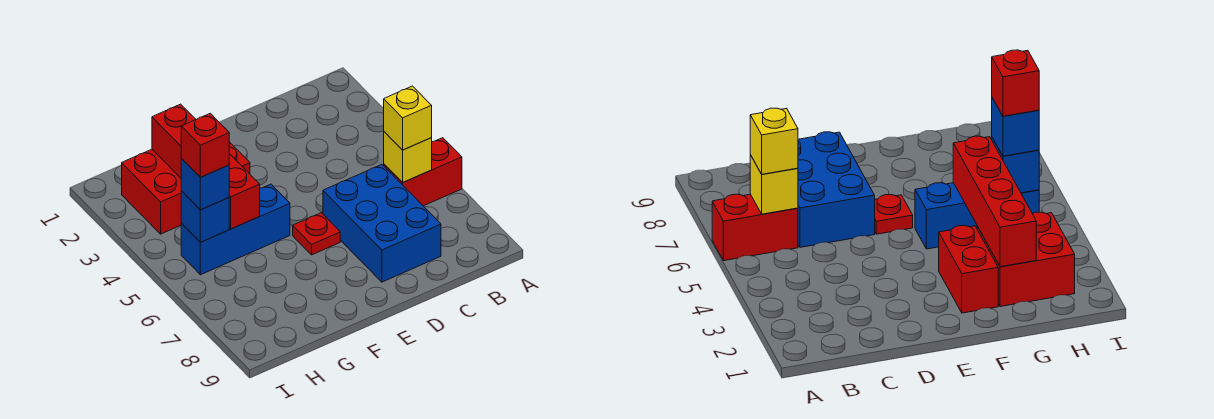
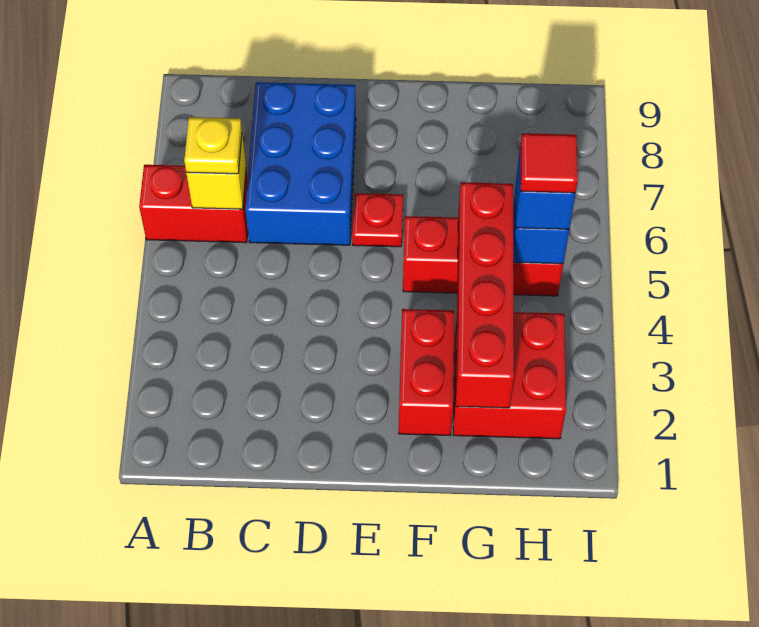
yellow 1x1 brick [384,86,432,150] -> yellow 1x1 plate [184,117,242,174]
blue 1x3 brick [181,184,290,275] -> red 1x3 brick [403,216,563,296]
red 1x1 brick [181,113,229,177] -> red 1x1 tile [520,133,578,193]

